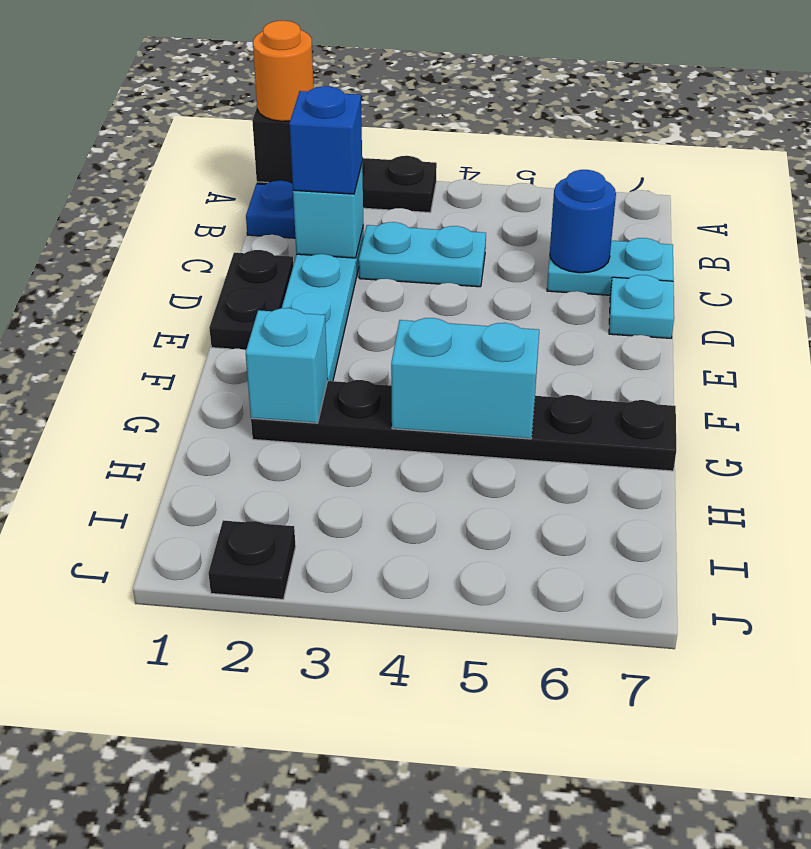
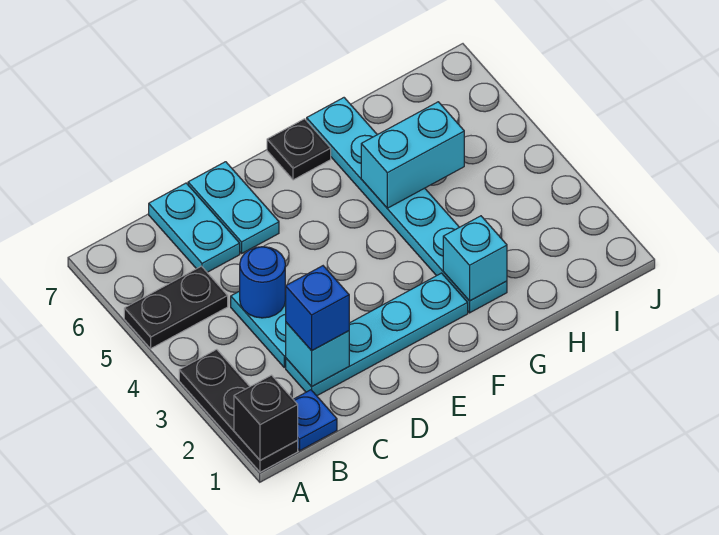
orange 1x1 round brick [253,21,314,121] -> none
blue 1x1 round brick [550,170,616,273] -> blue 1x1 round brick moved to [240,247,285,318]
black 1x2 plate [209,250,293,350] -> black 1x2 plate moved to [124,266,228,349]
cyan 1x1 plate [609,275,674,338] -> cyan 1x2 plate [188,162,279,253]
black 1x6 plate [251,380,676,471] -> cyan 1x6 plate [307,98,507,313]
cyan 1x2 brick [391,318,539,439] -> cyan 1x2 brick turned to [361,102,464,208]
black 1x1 plate [208,521,296,599] -> black 1x1 plate moved to [267,119,331,180]

